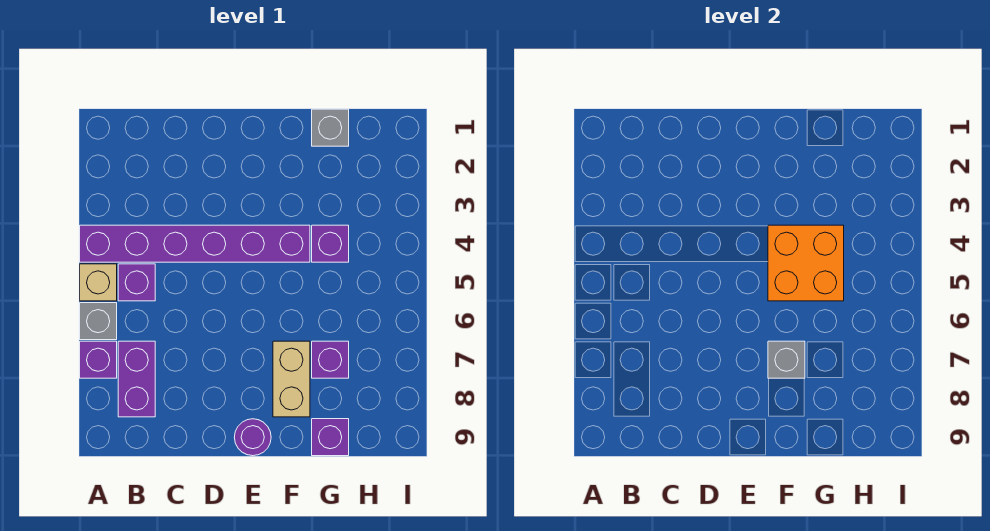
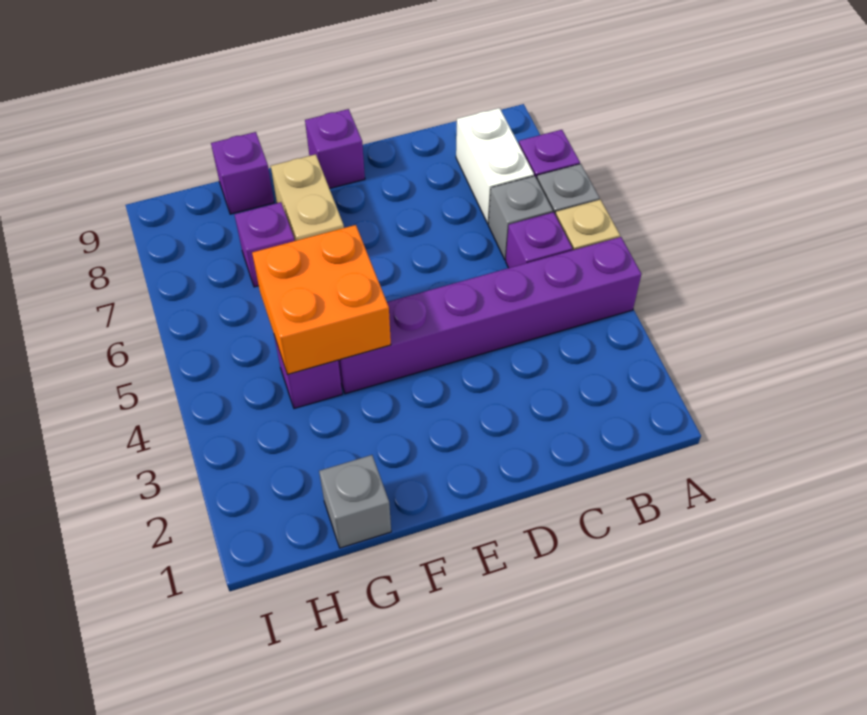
purple 1x2 brick [118,341,155,417] -> white 1x2 brick [456,108,534,224]
purple 1x1 round brick [234,419,271,456] -> purple 1x1 brick [305,109,365,189]
grey 1x1 brick [768,341,805,378] -> grey 1x1 brick moved to [488,176,553,260]

